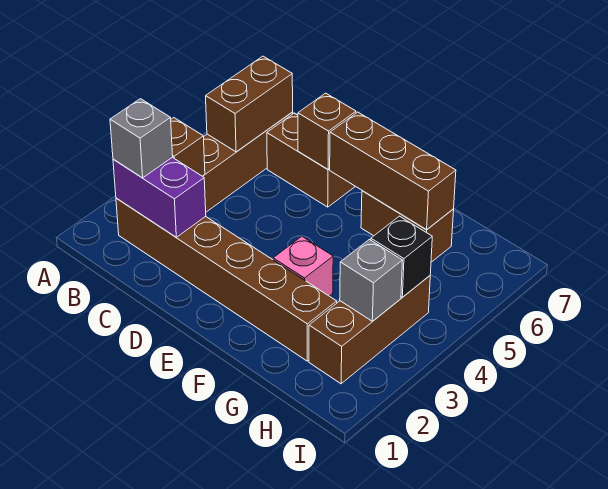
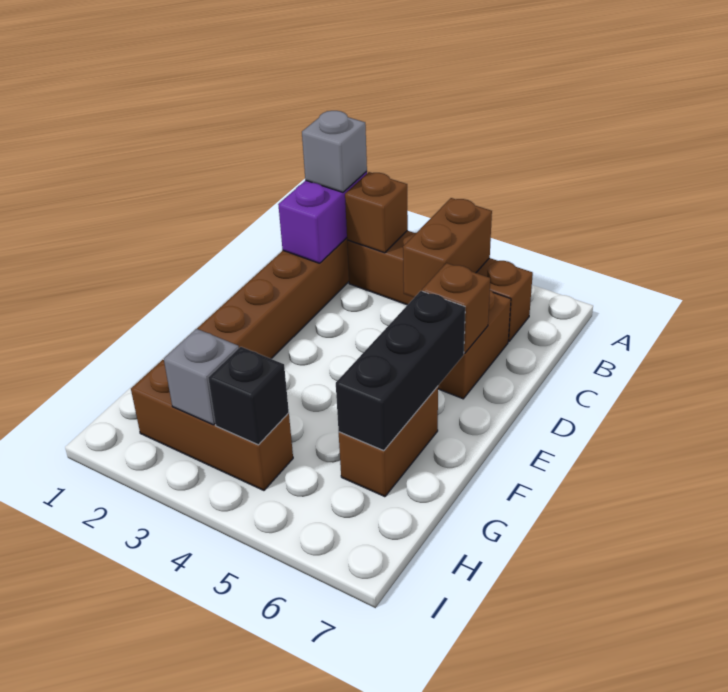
brown 1x2 brick [206,56,293,152] -> brown 1x2 brick turned to [403,198,492,297]
brown 1x3 brick [330,112,456,230] -> black 1x3 brick [336,291,465,451]
pink 1x1 brick [273,236,333,296] -> none

